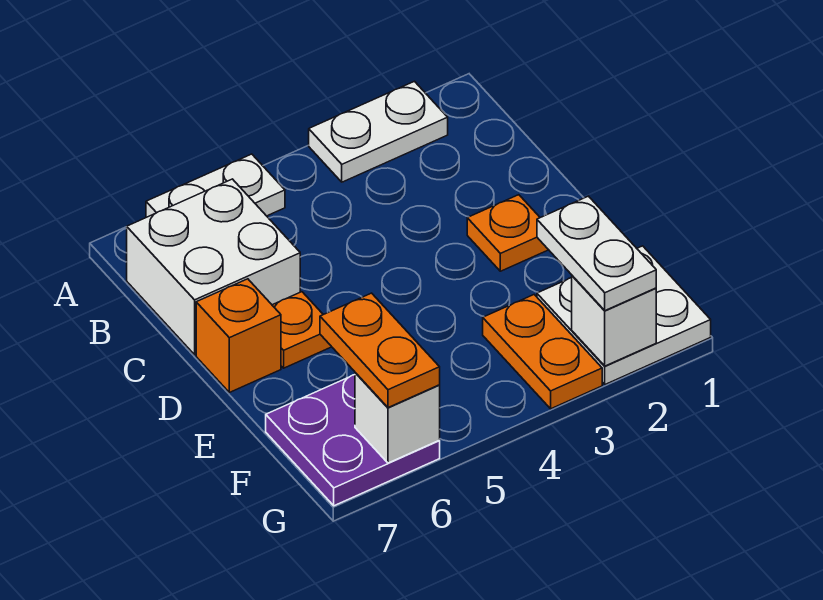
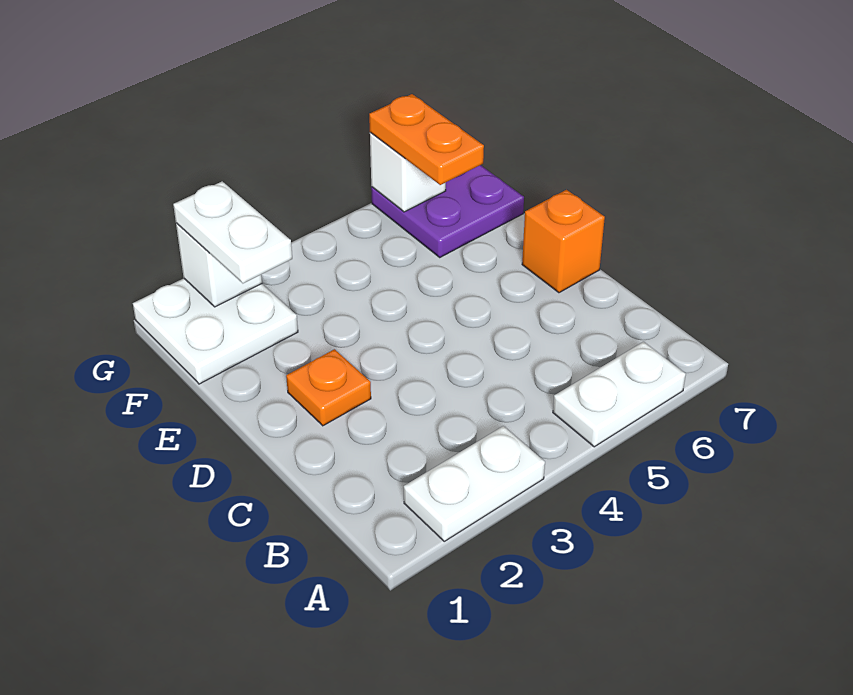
white 2x2 brick [127,179,300,355] -> none
orange 1x1 plate [272,292,331,368] -> none
orange 1x2 plate [483,295,602,409] -> none

